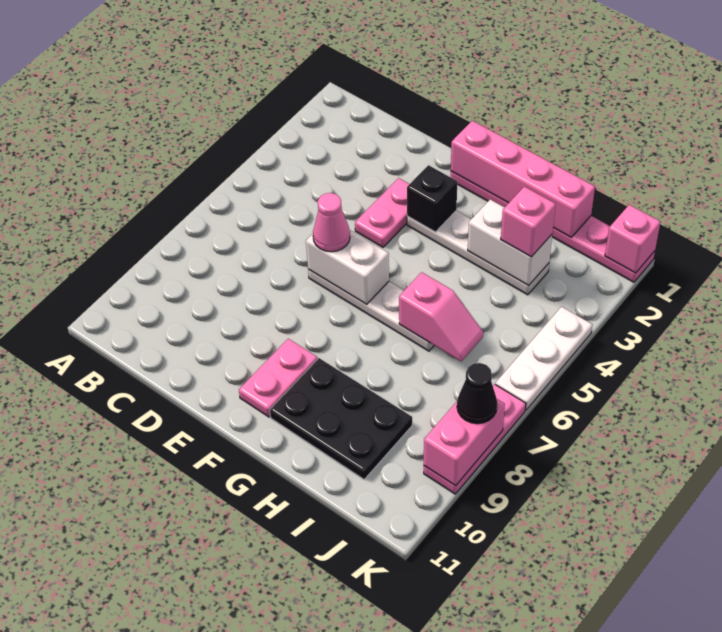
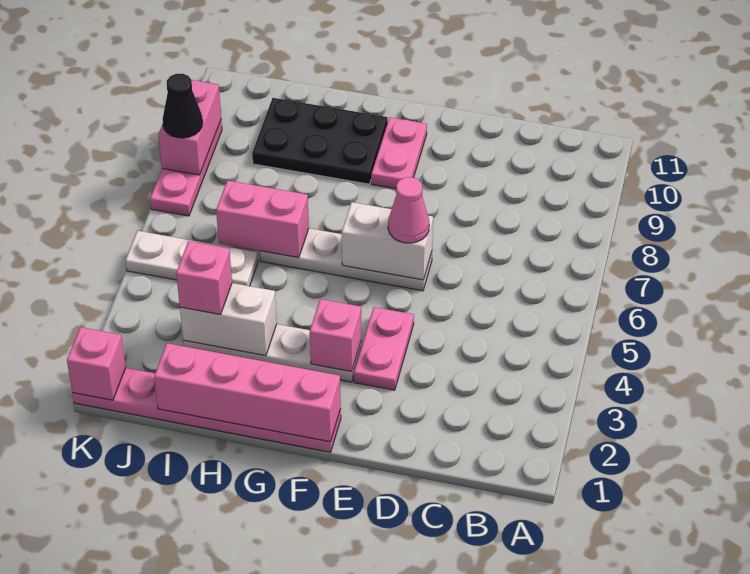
black 1x1 brick [407,165,457,232] -> pink 1x1 brick [310,299,361,372]
pink 1x2 slope [399,272,483,361] -> pink 1x2 brick [216,180,309,258]
white 1x3 plate [495,307,593,410] -> white 1x3 plate turned to [125,231,258,286]

